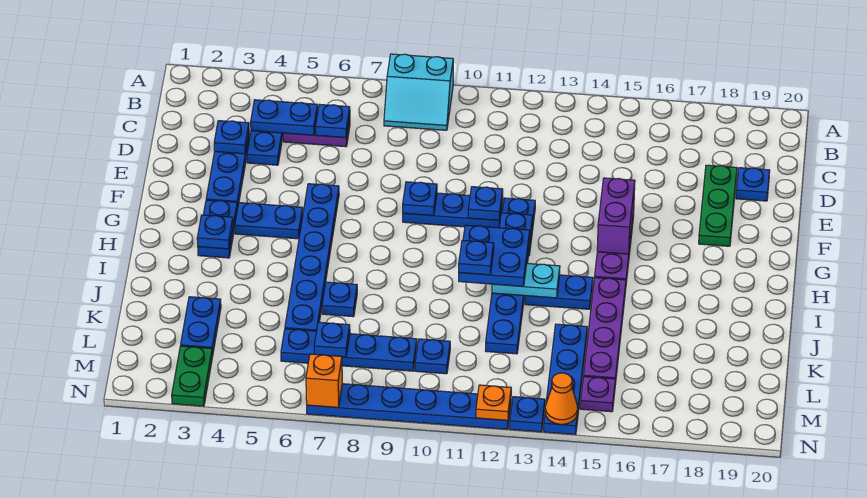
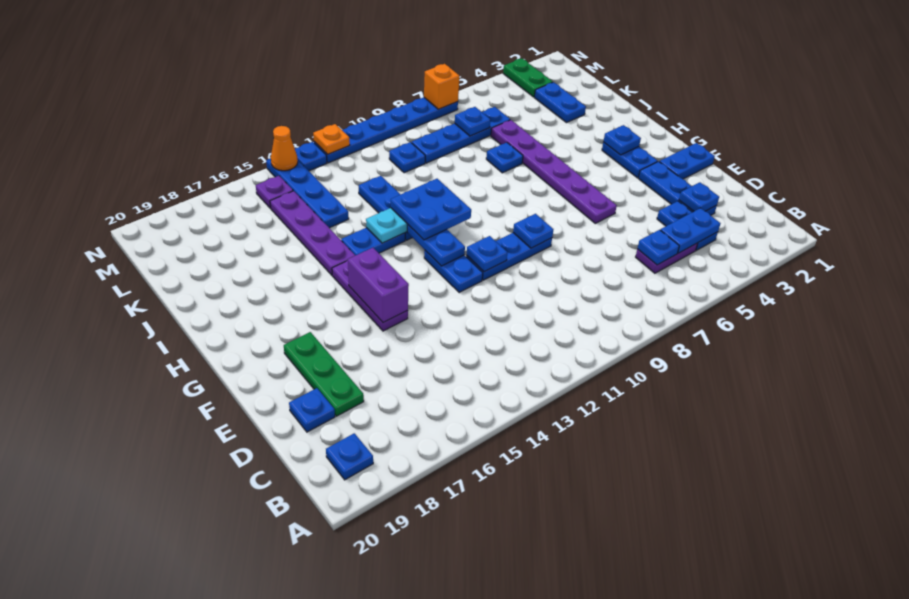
cyan 2x2 slope [384,54,453,130] -> none
blue 1x6 plate [285,184,339,331] -> purple 1x6 plate [491,120,617,223]
blue 1x2 plate [235,203,303,239] -> blue 1x2 plate moved to [659,143,715,179]
blue 1x1 plate [459,240,494,275] -> blue 1x1 plate moved to [326,433,373,480]

